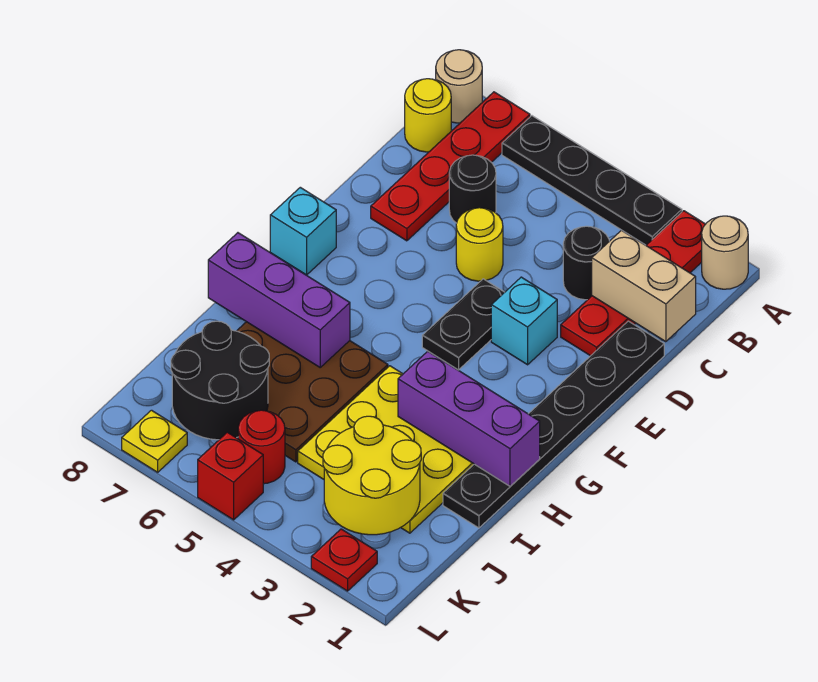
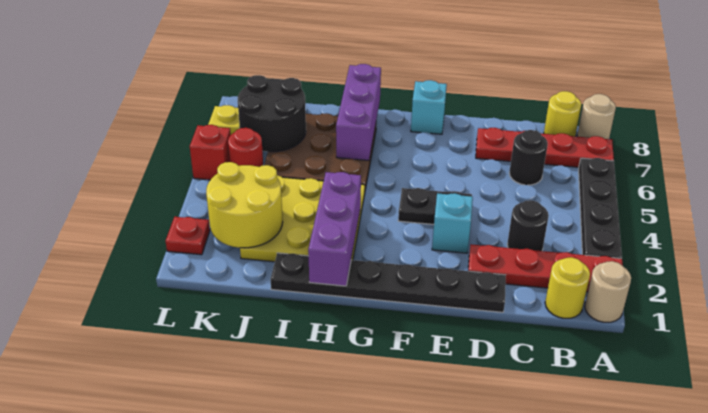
tan 1x2 brick [592,230,696,342] -> none
yellow 1x1 round brick [456,208,503,281] -> yellow 1x1 round brick moved to [545,257,590,318]

